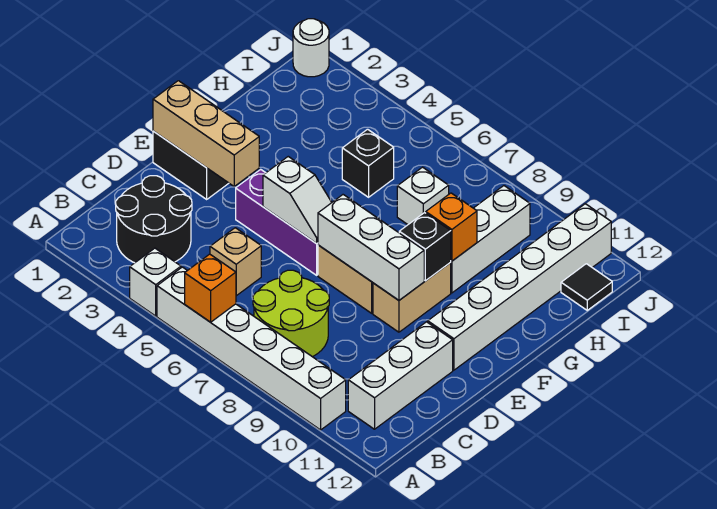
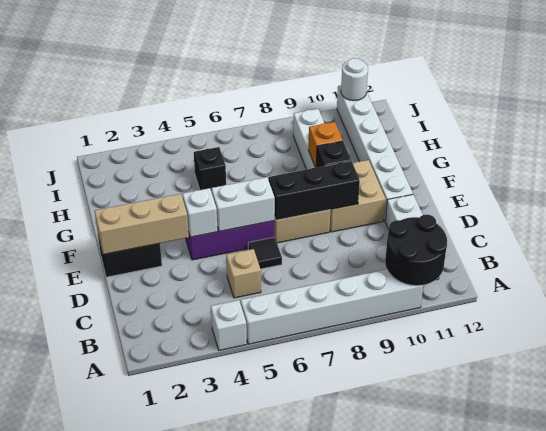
orange 1x1 brick [185,254,236,322] -> none
black 2x2 round brick [116,176,192,263] -> black 2x2 round brick moved to [385,215,447,286]
lime 2x2 round brick [253,270,329,357] -> none
white 1x2 slope [263,157,332,244] -> white 1x2 brick [212,177,275,232]
white 1x3 brick [318,195,424,300] -> black 1x3 brick [269,161,360,220]
tan 1x2 brick [373,263,451,332] -> tan 2x2 brick [330,160,386,232]
white 1x1 brick [397,167,449,224] -> white 1x1 brick moved to [183,188,218,237]
black 1x1 tile [561,264,612,310] -> black 1x1 tile moved to [248,237,282,269]
white 1x1 round brick [293,19,329,77] -> white 1x1 round brick moved to [341,58,368,101]

